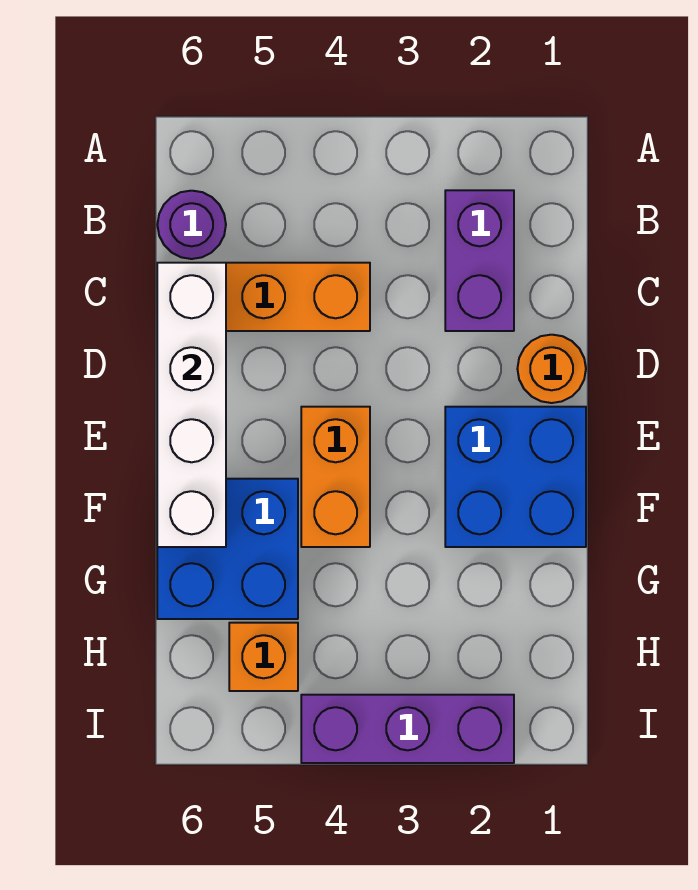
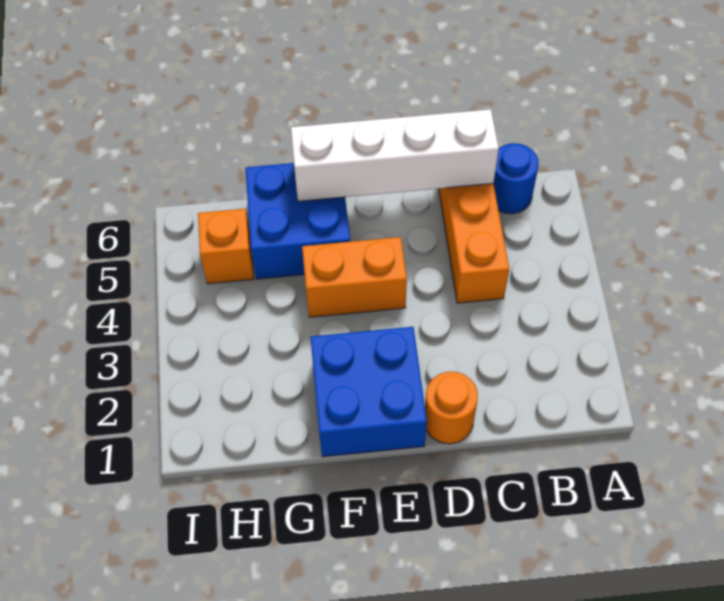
purple 1x2 brick [445,190,514,331] -> none
purple 1x1 round brick [157,191,226,259] -> blue 1x1 round brick [493,143,539,214]
purple 1x3 brick [301,695,514,763] -> none

